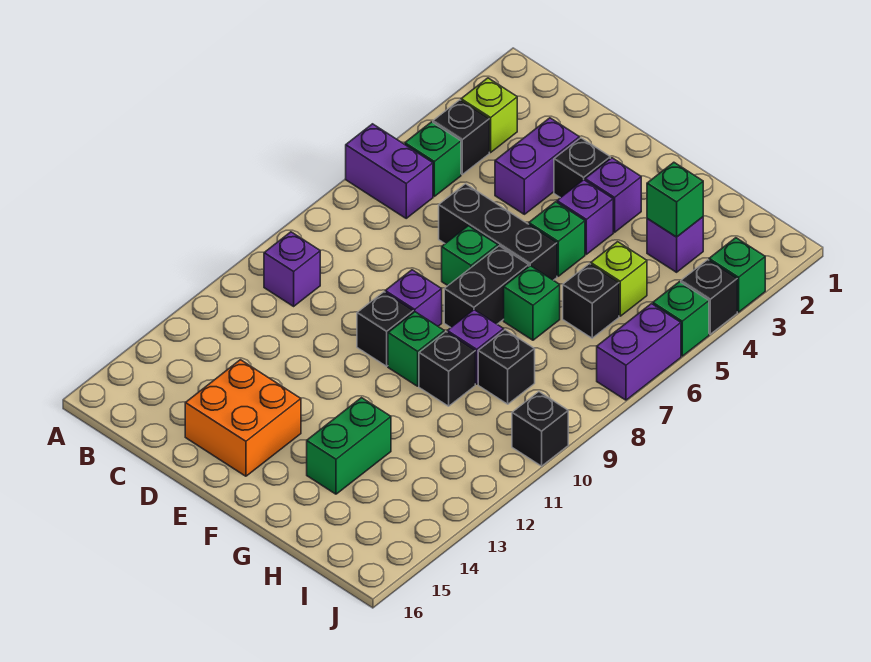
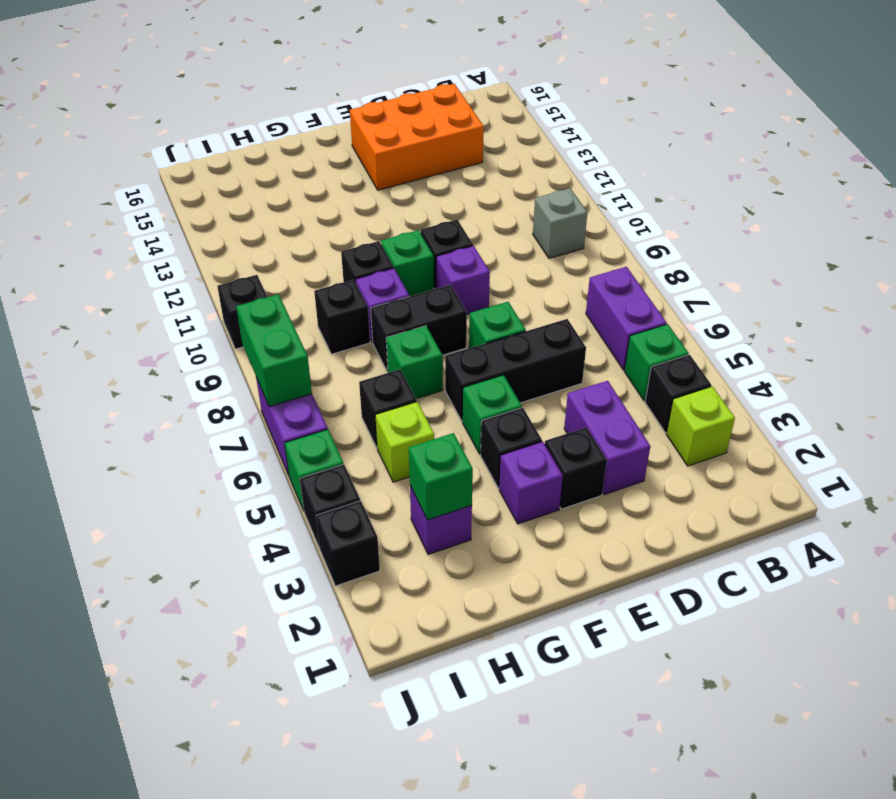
purple 1x2 brick [346,124,433,218] -> purple 1x2 brick turned to [586,267,667,370]
purple 1x1 brick [264,232,320,306] -> grey 1x1 brick [533,188,587,258]
orange 2x2 brick [185,360,301,476] -> orange 2x3 brick [350,84,484,190]
purple 1x1 brick [557,180,613,254] -> black 1x1 brick [481,408,542,488]
black 1x2 brick [444,246,529,328] -> black 1x2 brick turned to [371,285,467,372]
green 1x2 brick [307,398,391,494] -> green 1x2 brick moved to [236,294,312,407]
green 1x1 brick [709,238,765,312] -> black 1x1 brick [316,501,380,586]

